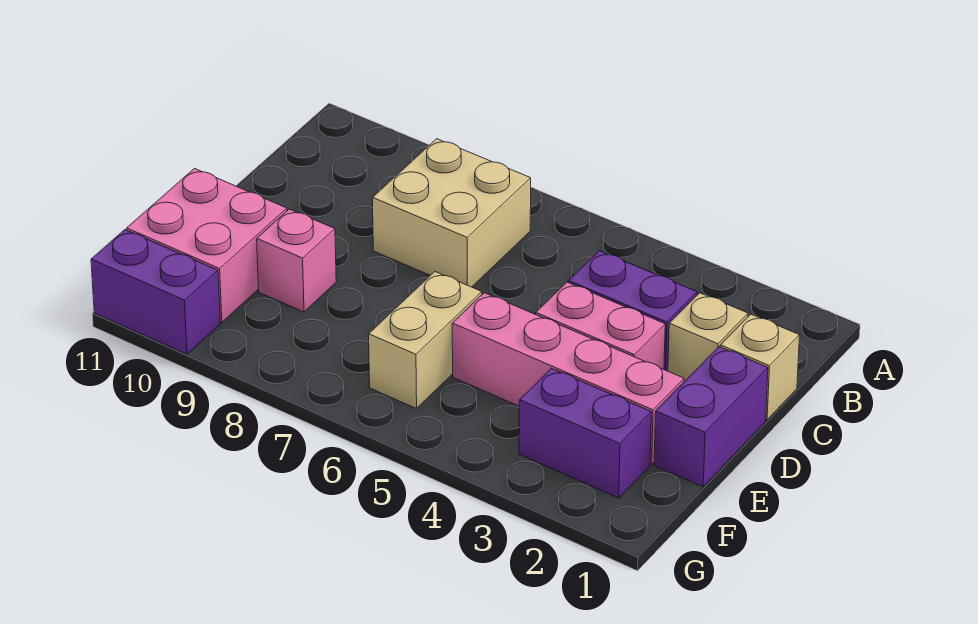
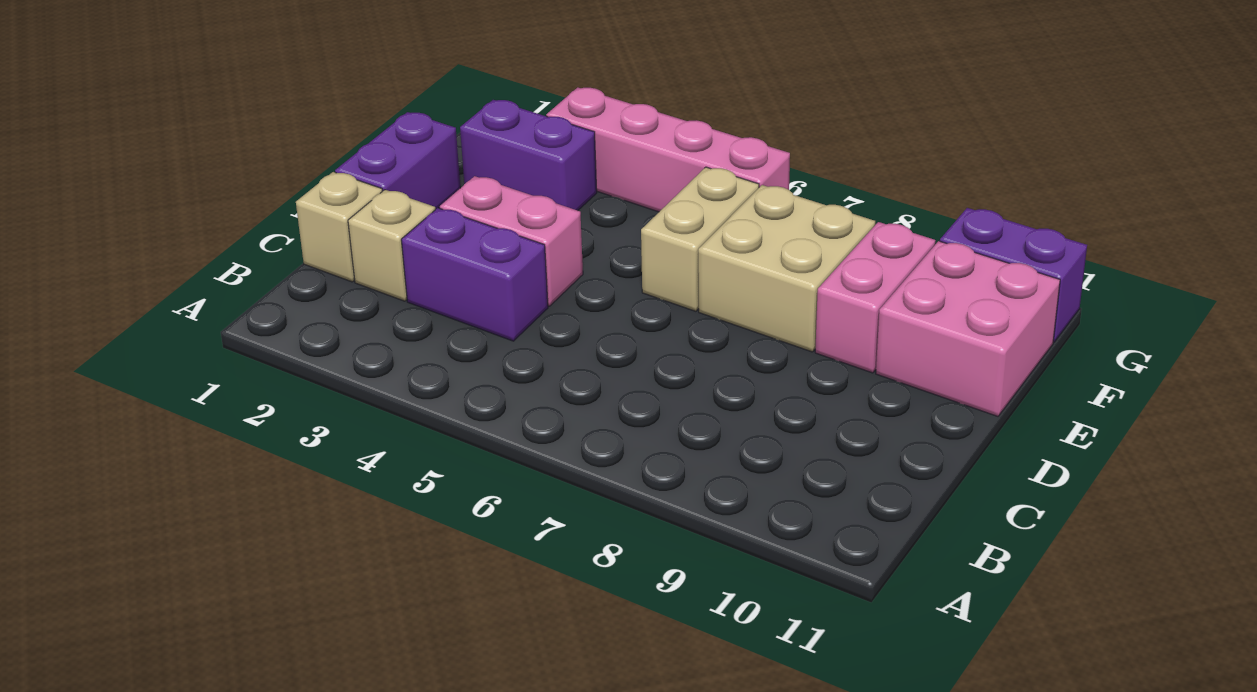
tan 2x2 brick [372,139,531,287] -> tan 2x2 brick moved to [698,185,875,352]
pink 1x4 brick [452,293,684,464] -> pink 1x4 brick moved to [546,87,790,212]
pink 1x1 brick [257,209,336,312] -> pink 1x2 brick [815,222,936,373]

